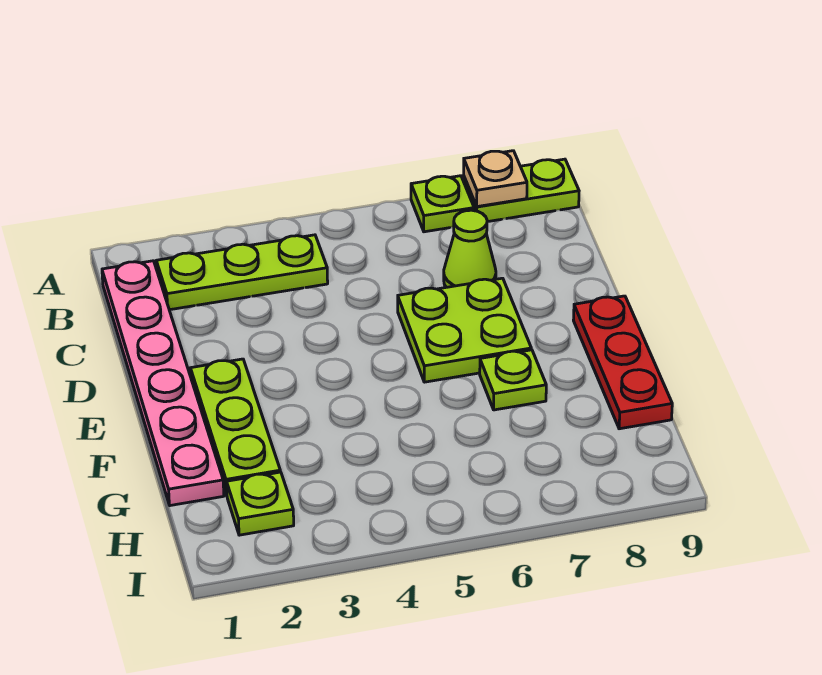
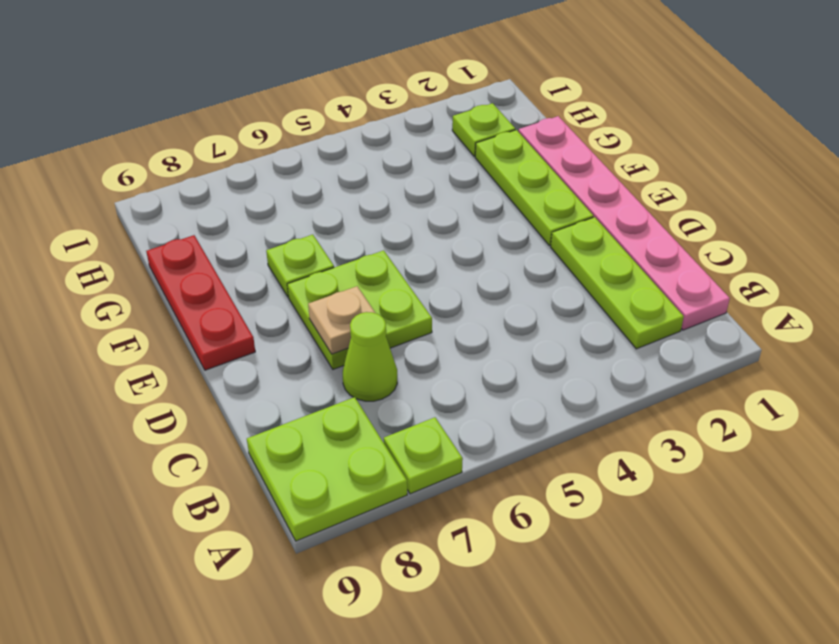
lime 1x2 plate [464,159,579,222] -> lime 2x2 plate [247,397,407,541]
tan 1x1 plate [464,151,527,207] -> tan 1x1 plate moved to [308,286,375,354]
lime 1x3 plate [156,235,328,310] -> lime 1x3 plate turned to [551,217,684,349]

